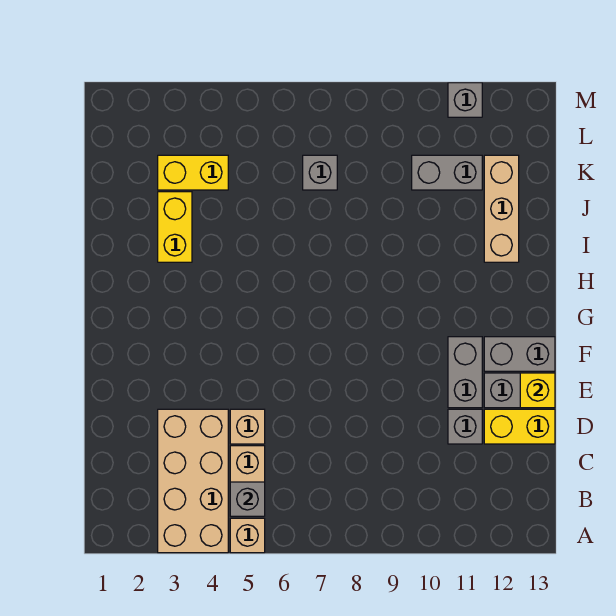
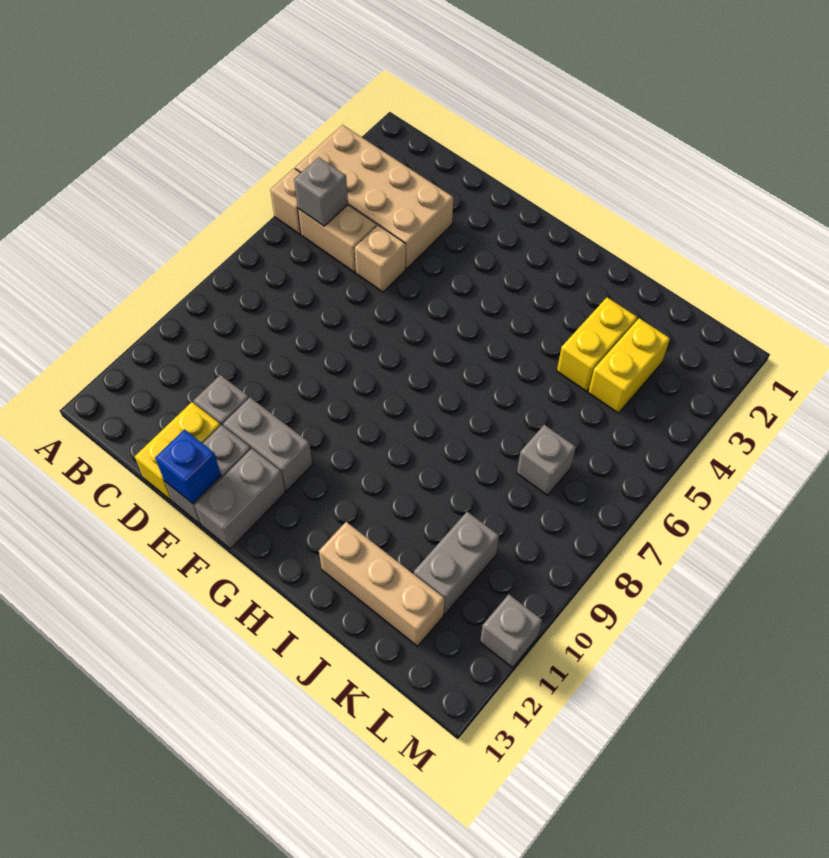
yellow 1x1 brick [520,373,555,408] -> blue 1x1 brick [155,430,221,503]
yellow 1x2 brick [158,192,192,262] -> yellow 1x2 brick turned to [557,297,637,391]

